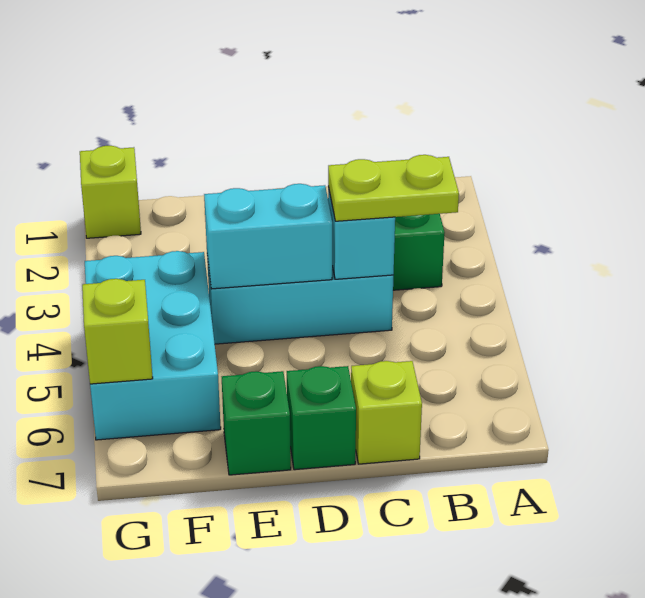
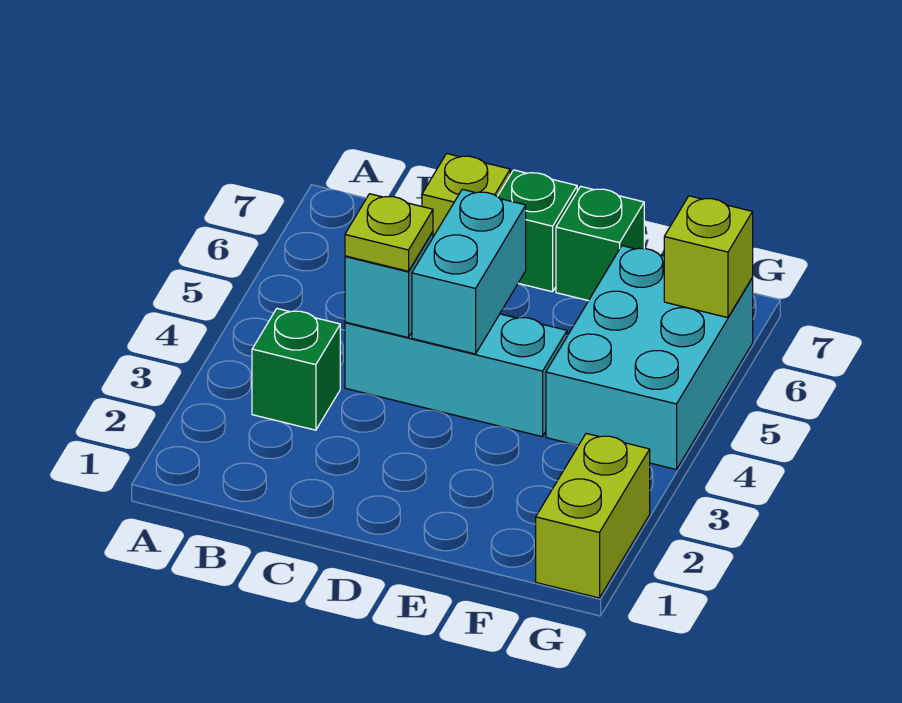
lime 1x2 plate [328,155,459,221] -> lime 1x1 plate [345,194,433,271]
cyan 1x2 brick [204,184,332,289] -> cyan 1x2 brick turned to [412,189,526,354]
lime 1x1 brick [80,146,141,238] -> lime 1x2 brick [536,433,650,598]

